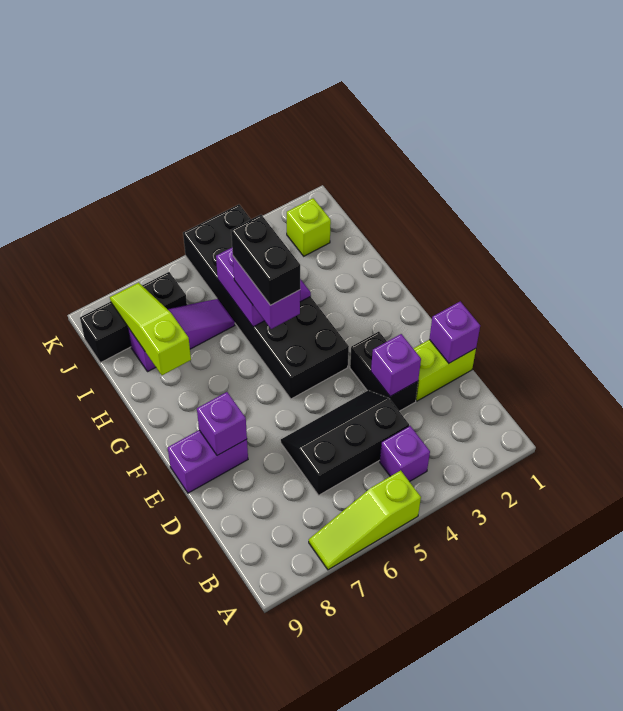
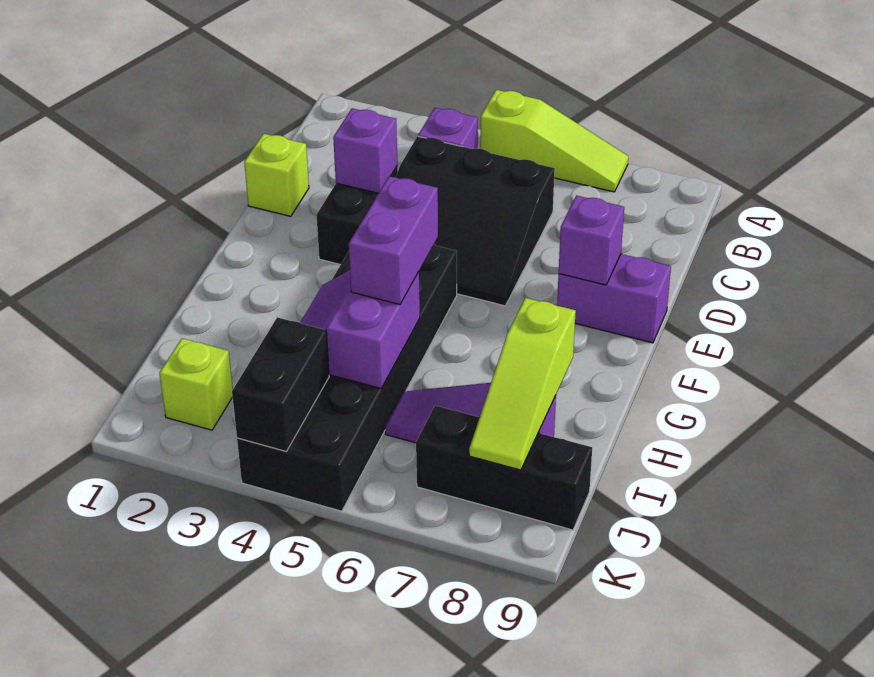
black 2x3 slope [281,390,409,495] -> black 3x3 slope [396,136,555,306]
lime 1x2 brick [413,340,476,401] -> lime 1x1 brick [244,134,309,216]
purple 1x1 brick [429,302,480,363] -> none
black 1x2 brick [231,215,300,305] -> black 1x2 brick moved to [232,317,329,451]

